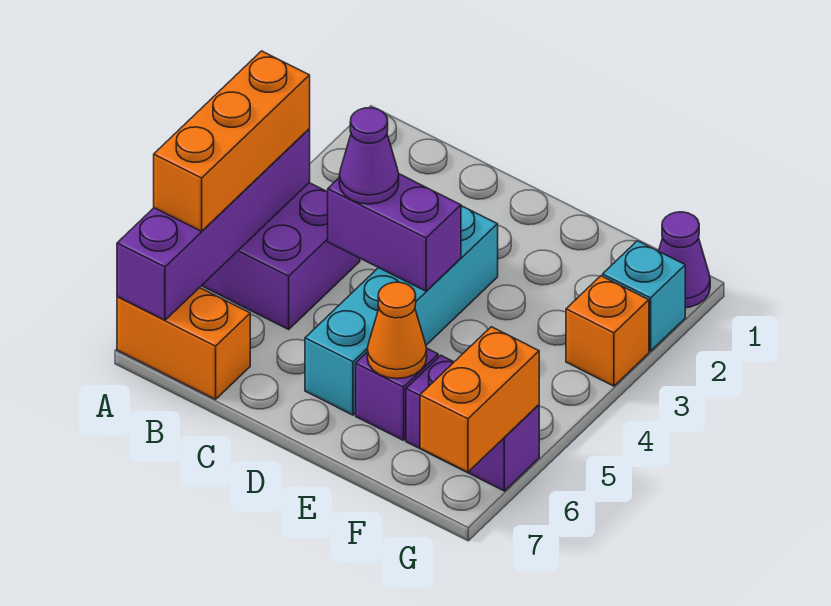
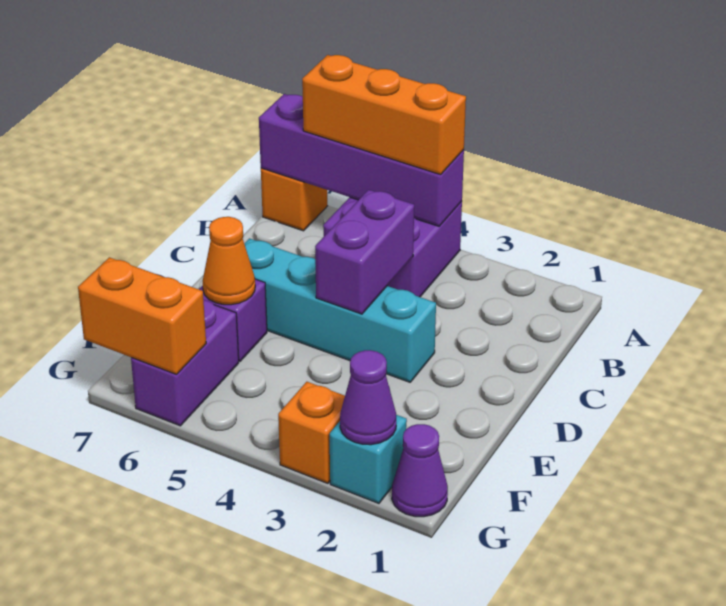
orange 1x2 brick [117,288,250,399] -> orange 1x1 brick [261,168,328,231]
purple 1x1 cone [339,108,399,204] -> purple 1x1 cone moved to [340,350,396,445]

